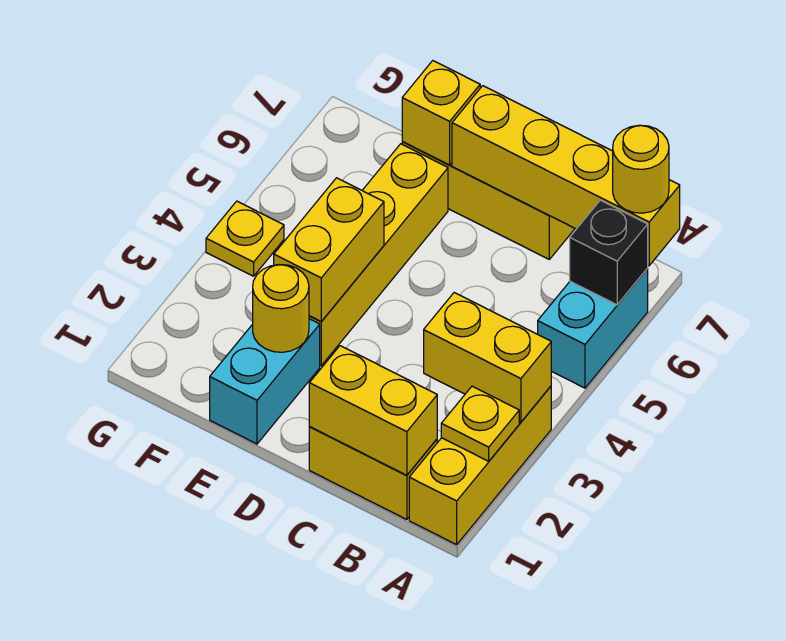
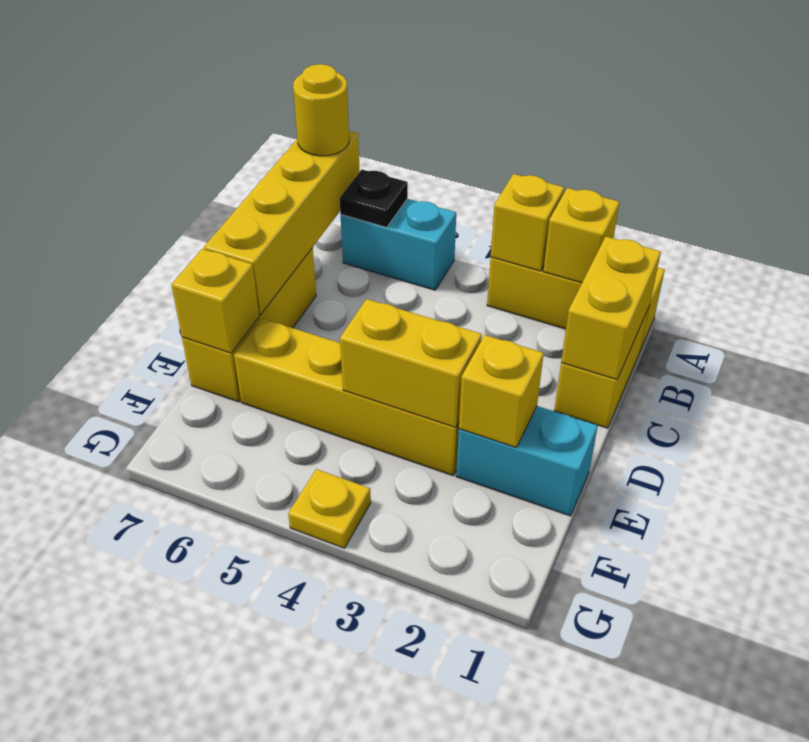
yellow 1x1 plate [441,386,519,461] -> yellow 1x1 brick [543,188,620,283]
yellow 1x2 brick [424,293,551,422] -> yellow 1x1 brick [491,174,564,271]
black 1x1 brick [570,200,648,305] -> black 1x1 plate [340,170,408,227]
yellow 1x1 round brick [253,264,309,352] -> yellow 1x1 brick [459,335,544,448]

